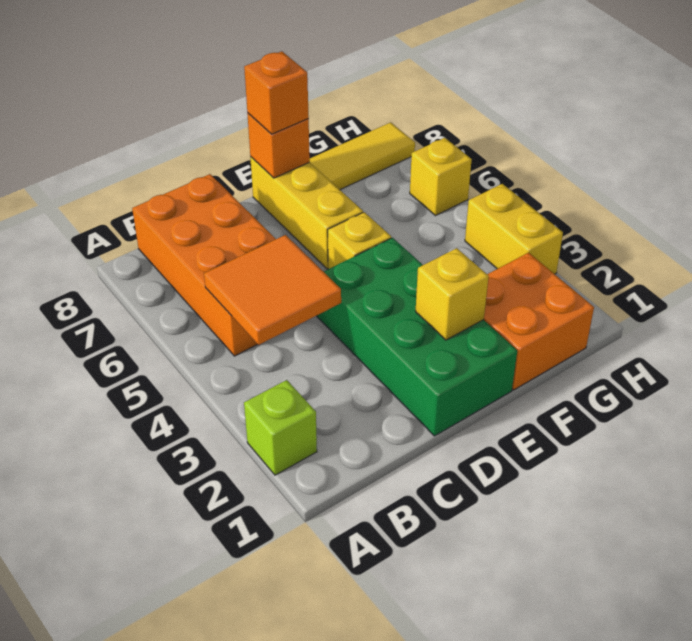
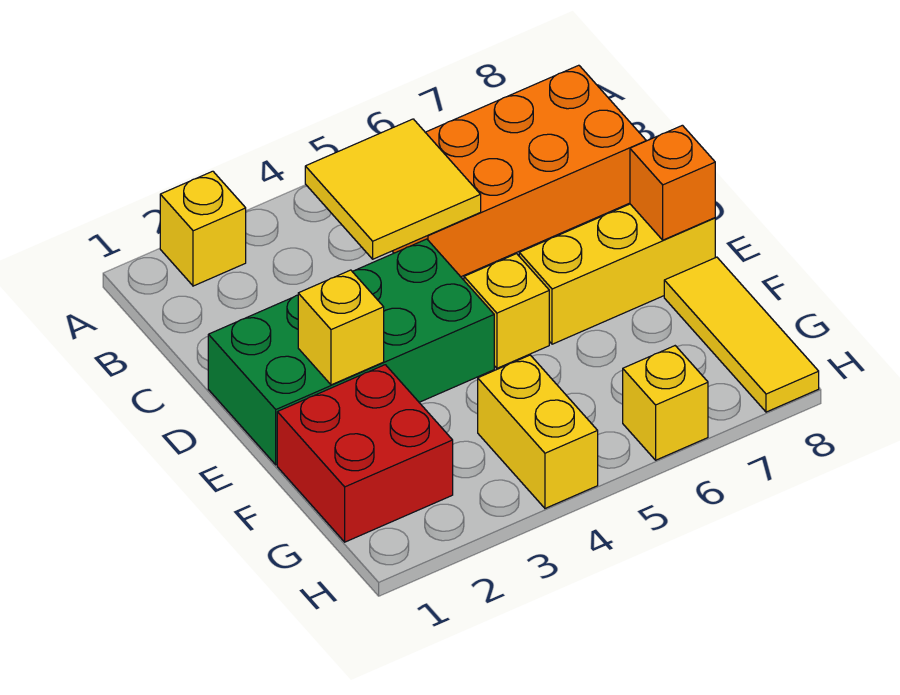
lime 1x1 brick [244,380,317,475] -> yellow 1x1 brick [160,171,246,286]
orange 2x2 tile [204,235,341,345] -> yellow 2x2 tile [305,119,481,259]
orange 1x1 brick [244,51,309,134] -> none
orange 2x2 brick [484,253,594,390] -> red 2x2 brick [277,365,453,542]
yellow 1x2 brick [465,184,563,274] -> yellow 1x2 brick turned to [478,355,598,508]

